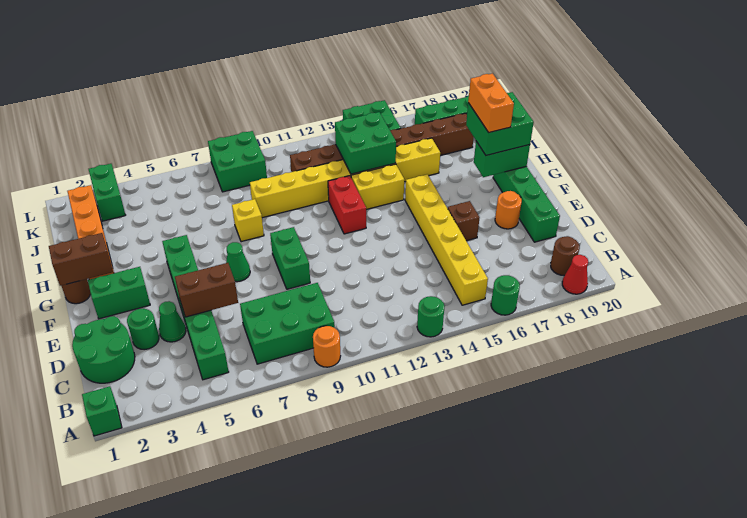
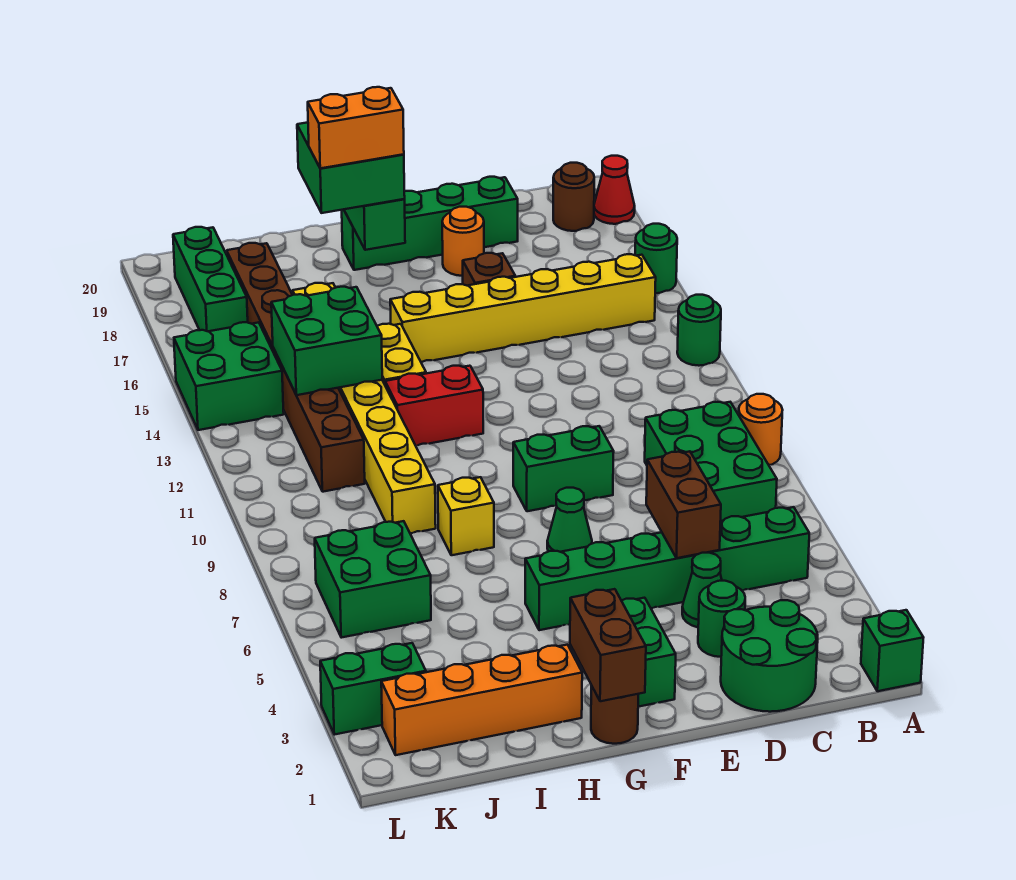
green 2x2 brick [208,131,267,192] -> green 2x2 brick moved to [315,521,431,638]

